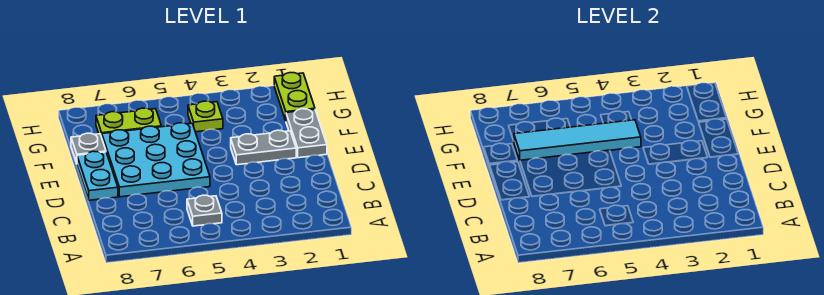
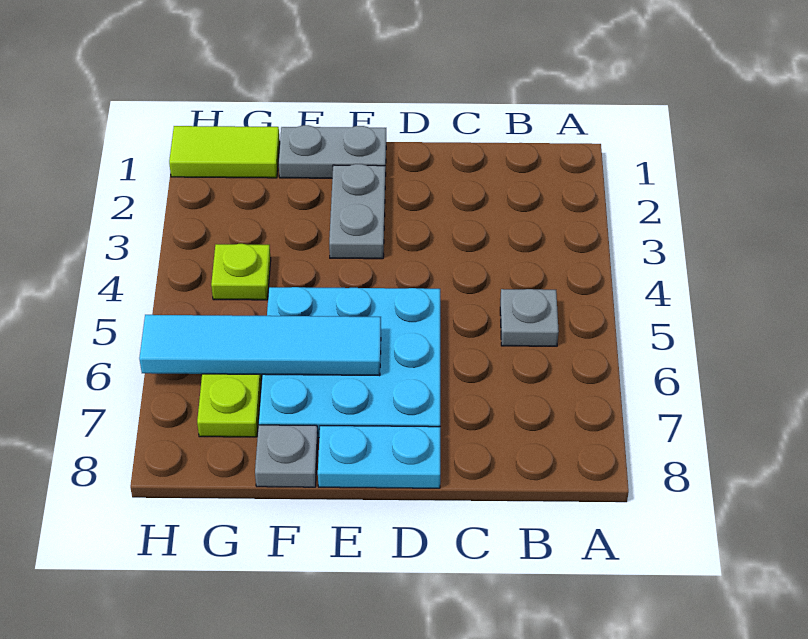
cyan 1x4 tile [514,120,641,160] -> cyan 1x4 tile turned to [139,315,381,376]
lime 1x2 plate [274,73,315,120] -> lime 1x2 tile [169,126,280,178]

